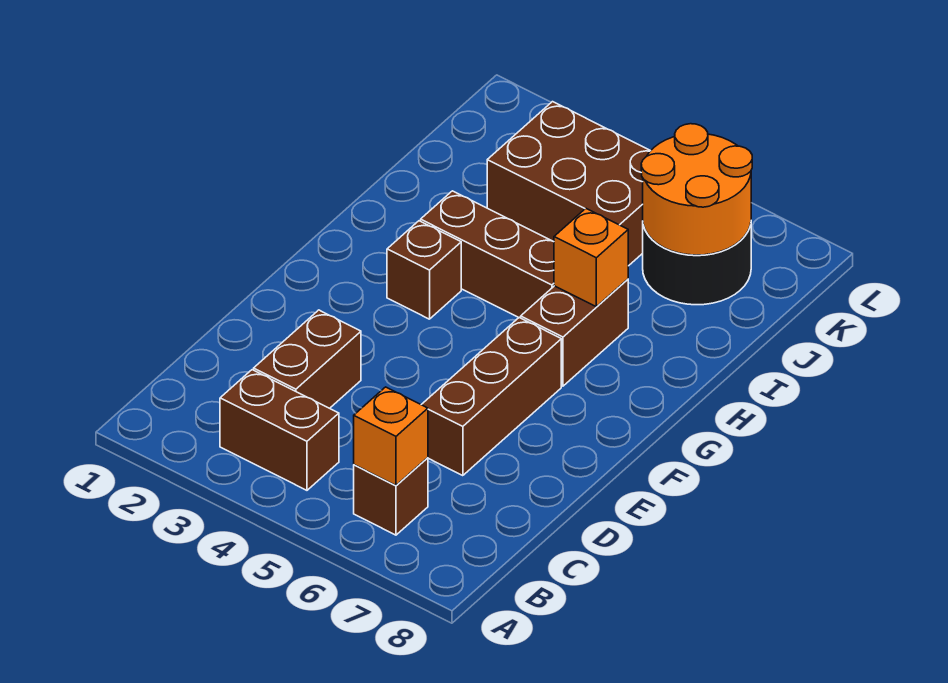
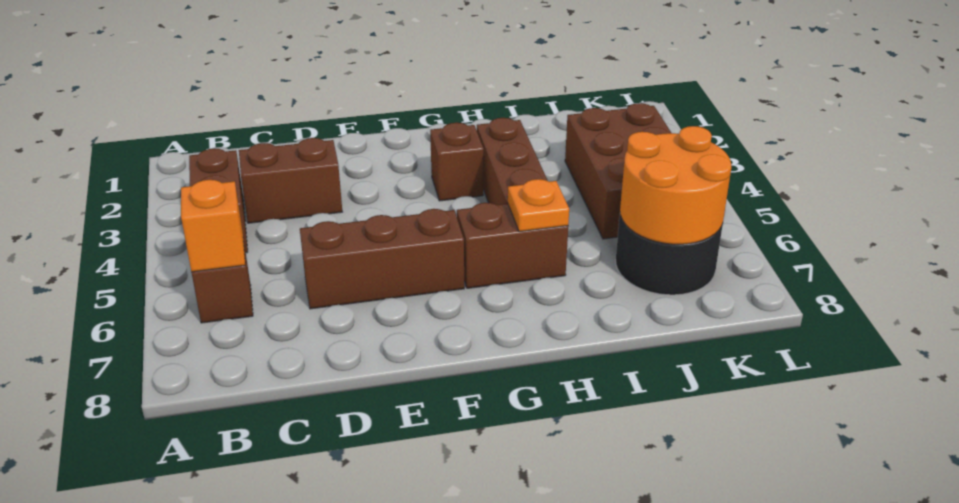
orange 1x1 brick [554,209,628,307] -> orange 1x1 plate [507,179,569,232]

